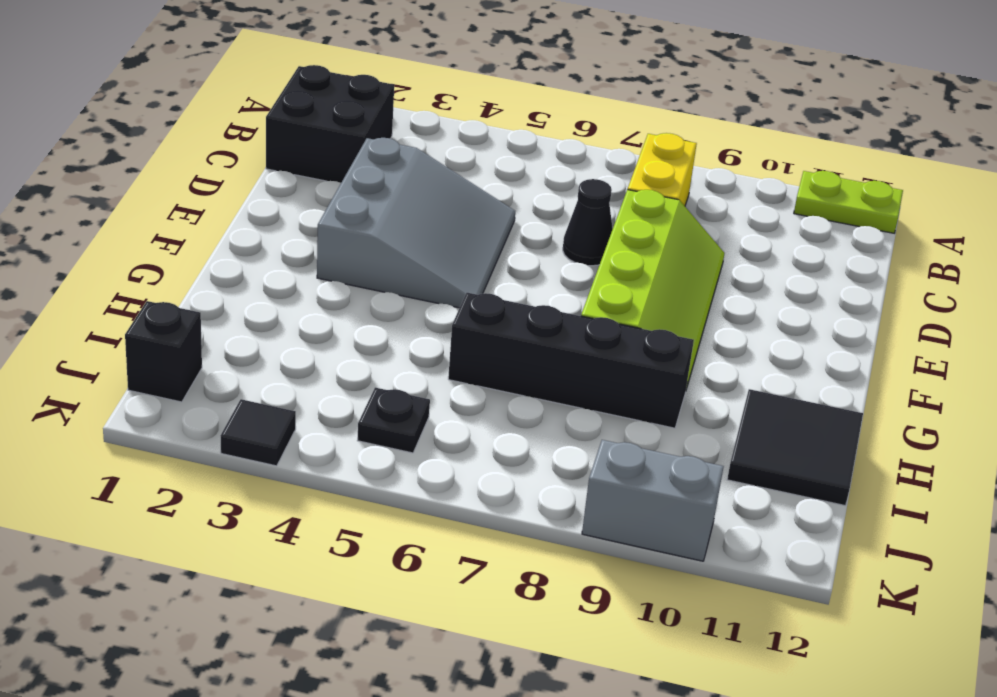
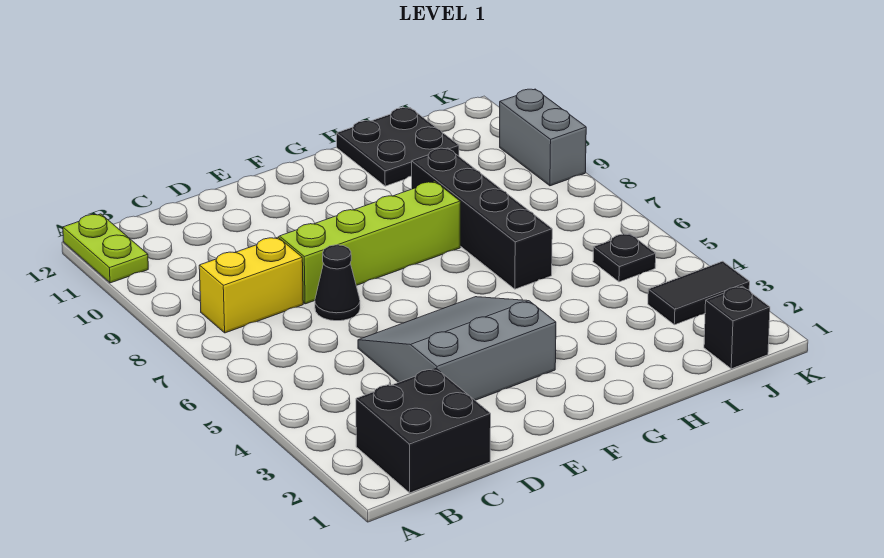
black 2x2 tile [727,389,863,505] -> black 2x2 plate [337,108,459,186]
black 1x1 tile [221,399,296,466] -> black 1x2 tile [648,261,750,325]

